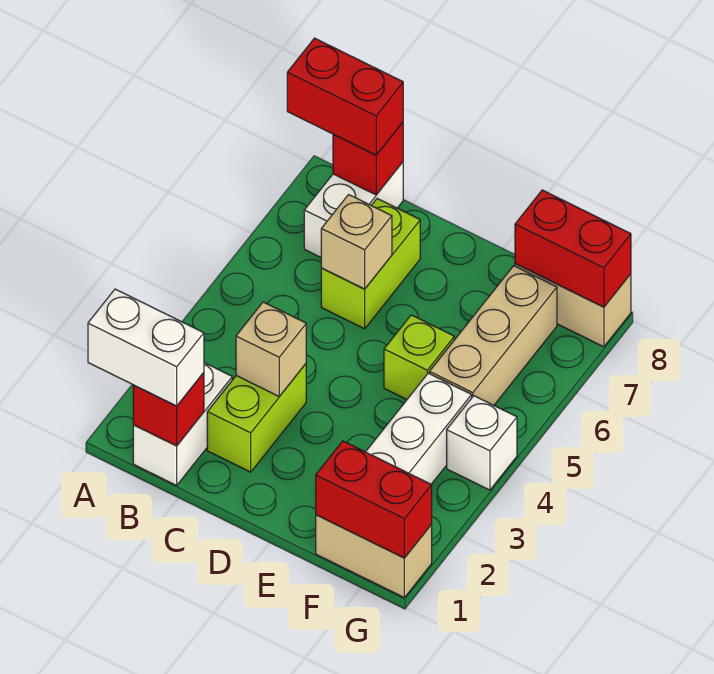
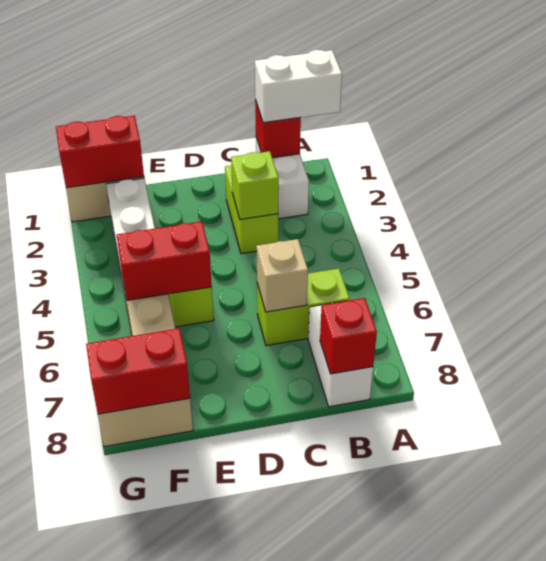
red 1x2 brick [287,38,403,155] -> red 1x2 brick moved to [117,222,212,300]
tan 1x1 brick [236,302,306,396] -> lime 1x1 brick [231,151,279,220]
lime 1x2 brick [321,199,420,329] -> lime 1x2 brick turned to [257,269,350,346]
white 1x1 brick [447,396,517,490] -> none

